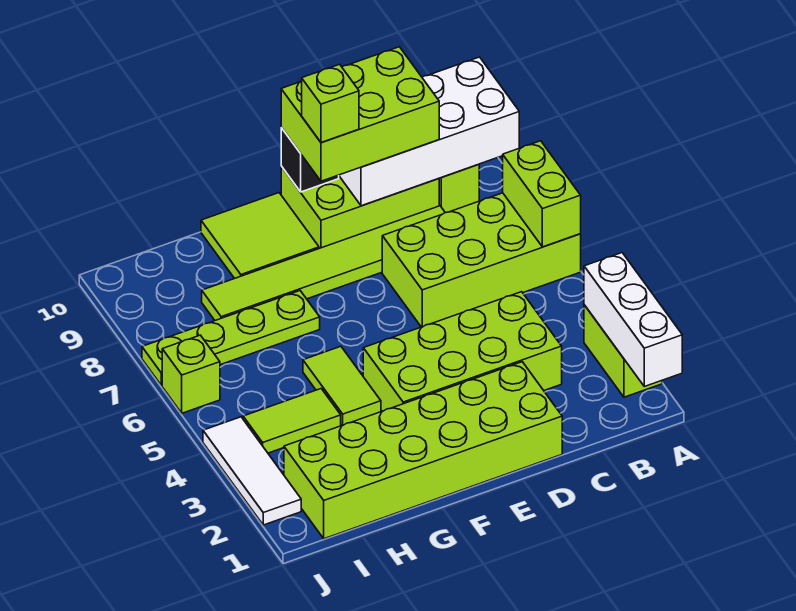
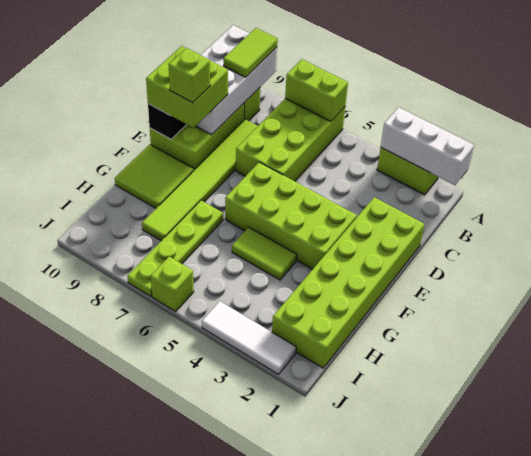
lime 2x4 brick [363,292,562,411] -> lime 2x4 brick turned to [225,162,357,269]
lime 2x3 brick [281,47,439,181] -> lime 2x2 brick [146,46,228,128]
lime 1x2 tile [243,389,341,453] -> lime 1x2 tile moved to [223,28,278,77]

